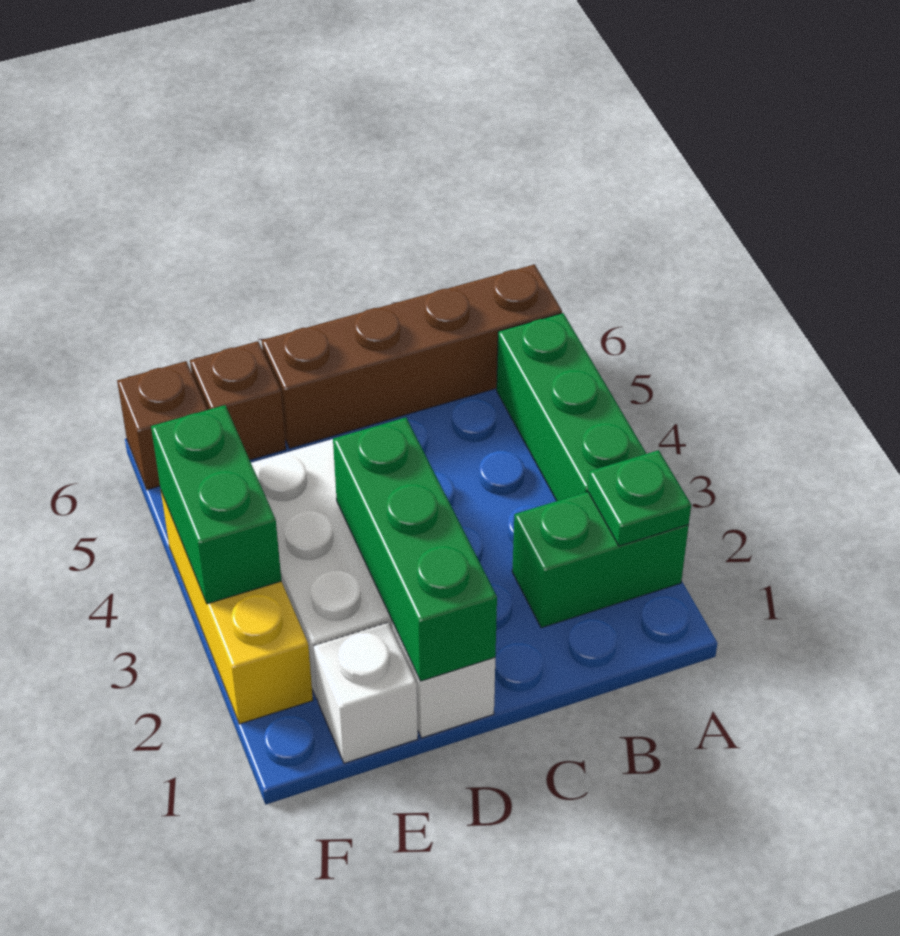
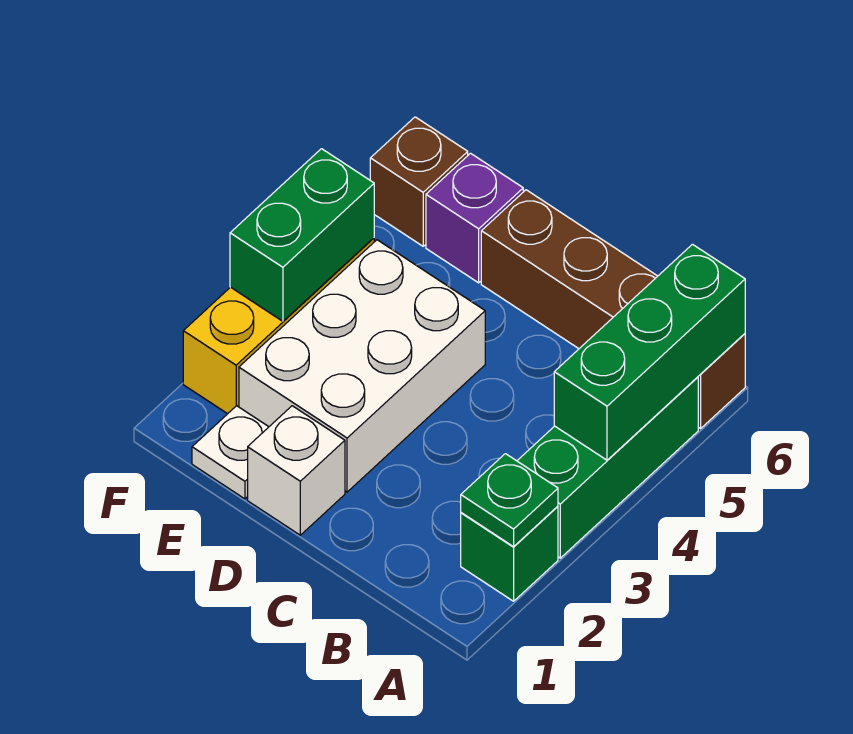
green 1x2 brick [512,492,689,628] -> green 1x1 brick [461,506,558,601]
green 1x3 brick [333,418,497,681] -> green 1x3 brick moved to [554,244,745,460]
white 1x1 brick [314,623,418,763] -> white 1x1 plate [192,406,268,499]
brown 1x1 brick [190,341,286,460] -> purple 1x1 brick [426,153,523,283]

